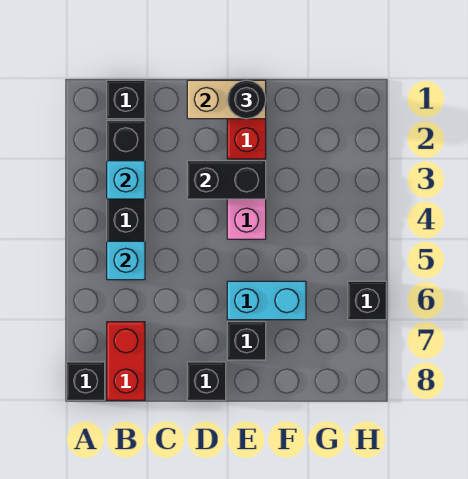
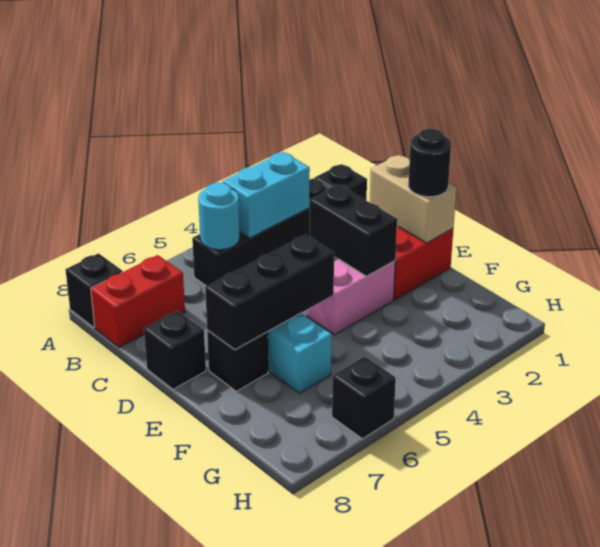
cyan 1x1 brick [107,161,145,199] -> cyan 1x2 brick [223,152,310,238]
cyan 1x1 brick [107,241,145,280] -> cyan 1x1 round brick [198,183,240,250]
none -> black 1x3 brick [205,235,334,350]

